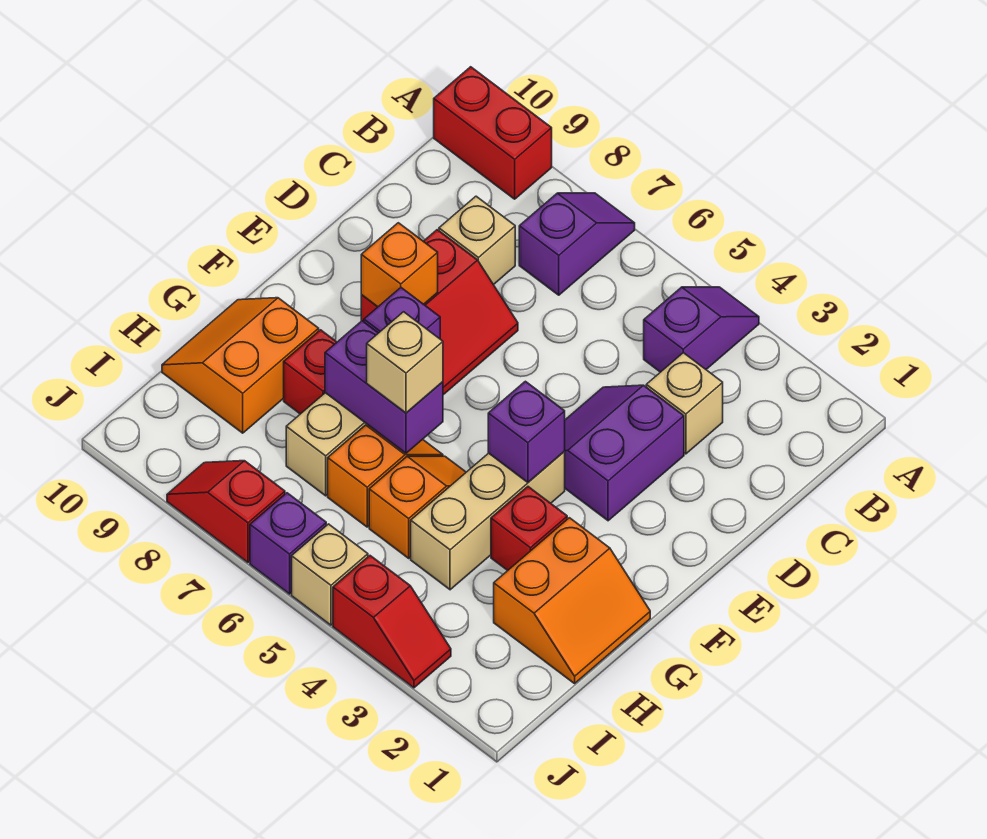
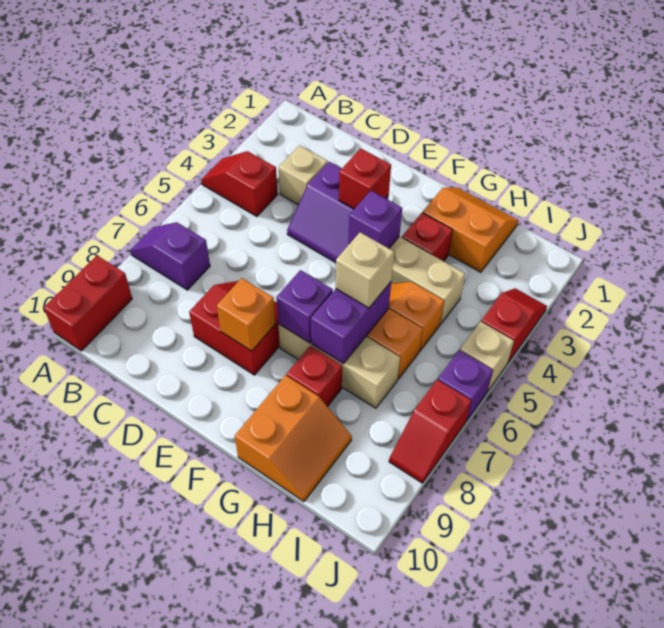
purple 1x2 slope [644,287,759,372] -> red 1x2 slope [201,151,278,217]
tan 1x1 brick [439,196,515,285] -> none
none -> red 1x1 brick [339,148,391,209]
orange 2x2 slope [162,298,319,433] -> orange 2x2 slope turned to [235,375,352,502]

